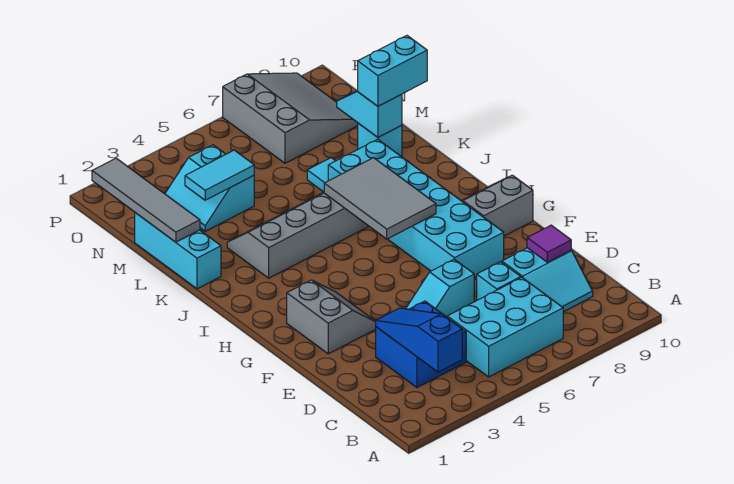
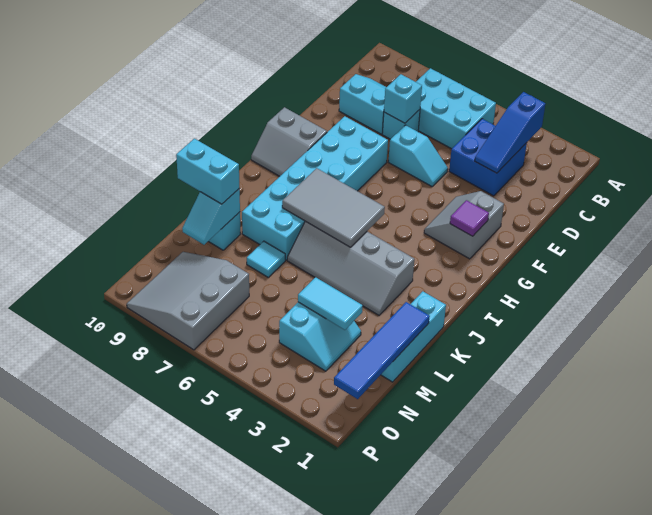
none -> cyan 1x1 brick [384,74,422,123]
purple 1x1 tile [527,225,571,262] -> purple 1x1 tile moved to [450,200,489,236]
grey 2x3 tile [324,158,436,239] -> grey 2x3 tile turned to [282,168,385,247]
grey 1x4 tile [92,158,200,242] -> blue 1x4 tile [334,302,430,399]

